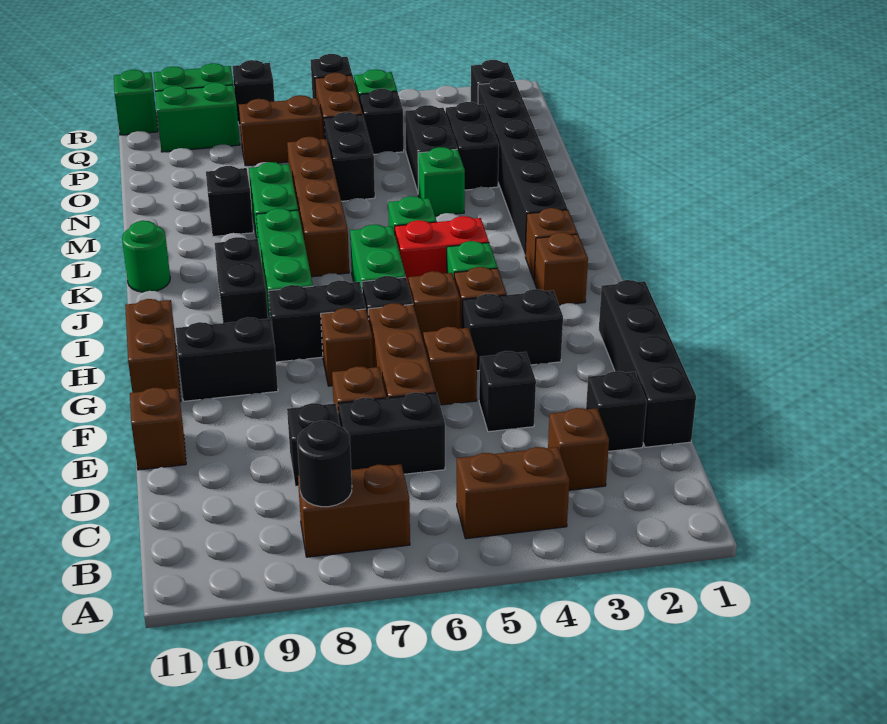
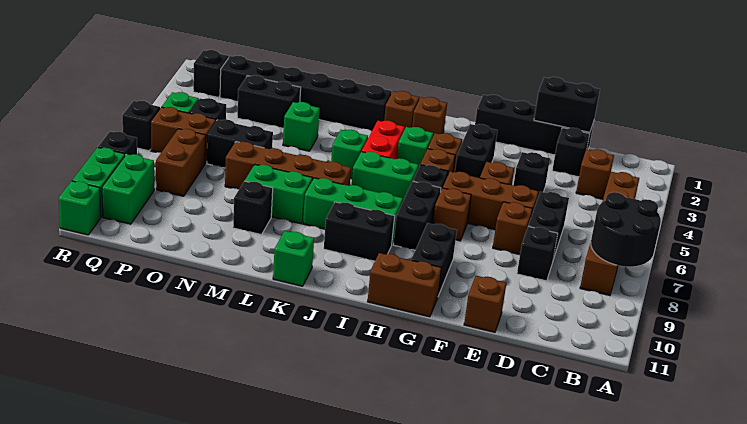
black 1x1 round brick [297,420,352,507] -> black 2x2 round brick [591,192,661,267]
green 1x1 round brick [122,221,170,292] -> green 1x1 brick [273,231,314,286]
black 1x2 brick [405,105,457,192] -> black 1x2 brick moved to [534,77,600,132]

